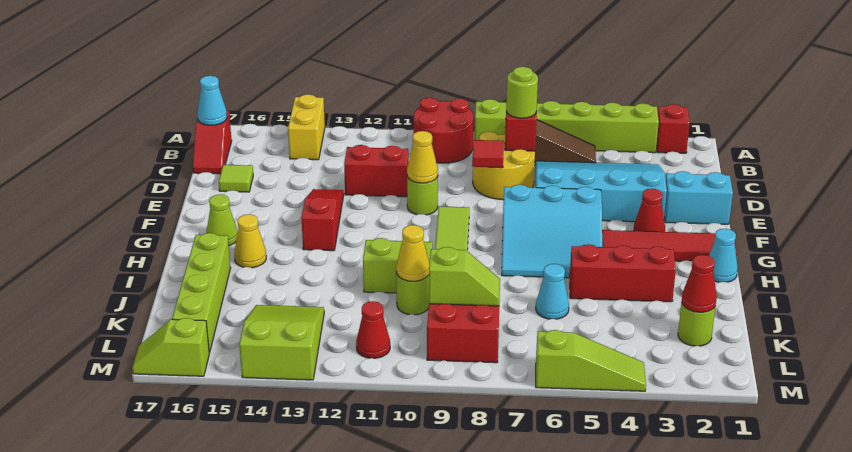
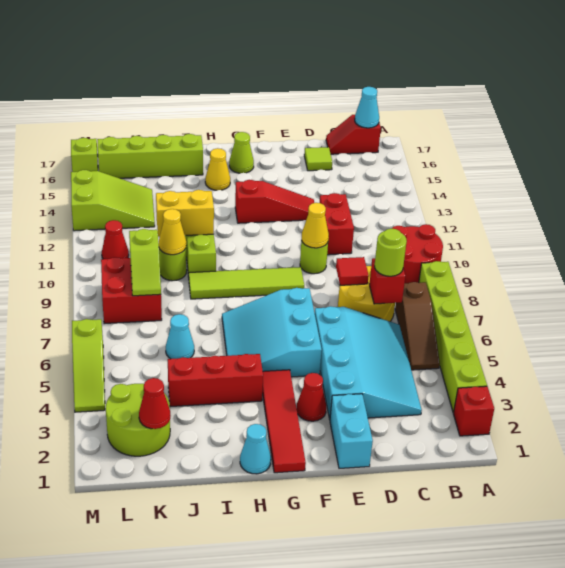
yellow 1x2 brick [288,94,325,160] -> yellow 1x2 brick moved to [156,190,214,237]
red 1x3 brick [570,244,676,302] -> red 1x3 brick turned to [168,354,263,407]
lime 1x1 round brick [678,302,716,346] -> lime 2x2 round brick [106,384,170,456]

